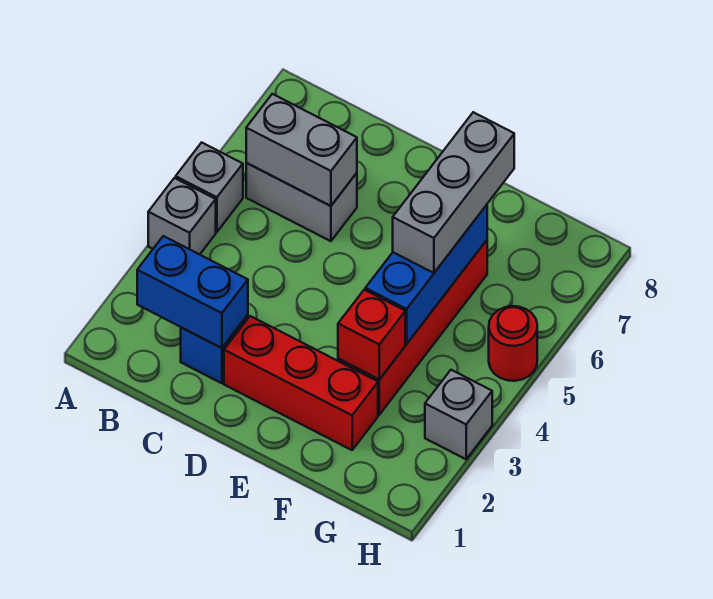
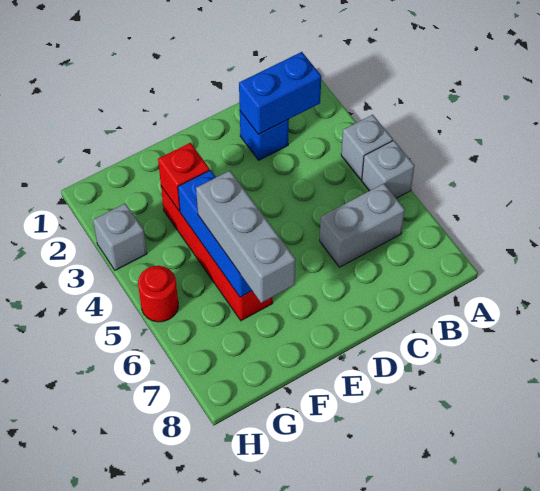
grey 1x2 brick [246,94,357,206] -> none
red 1x3 brick [224,316,378,450] -> none

